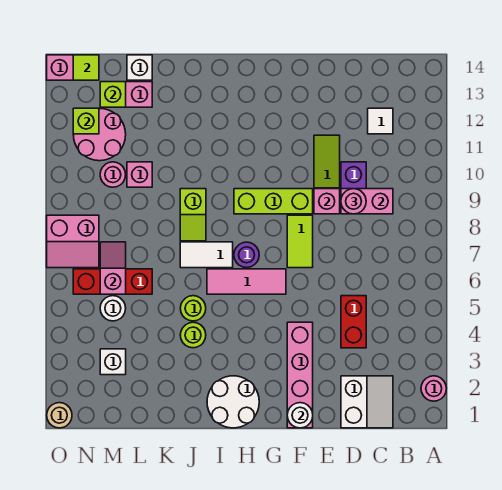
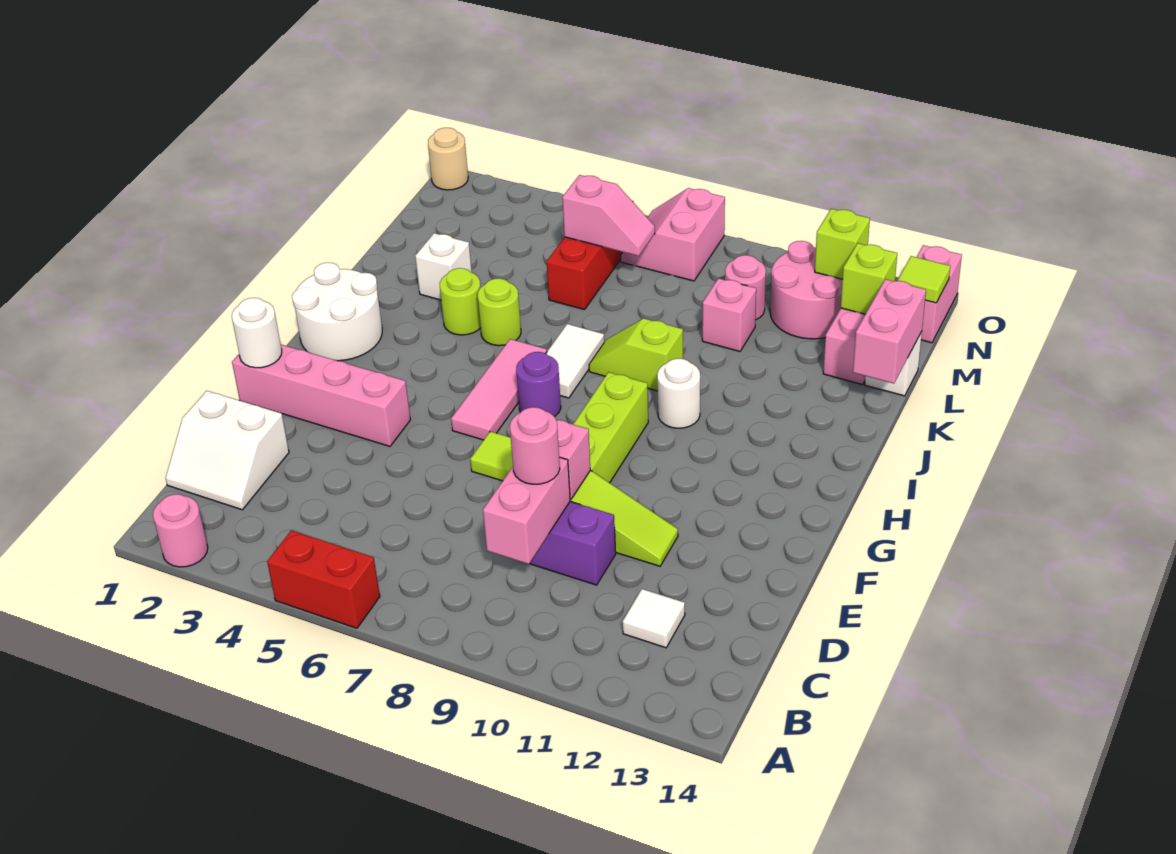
red 1x2 brick [341,296,366,348] -> red 1x2 brick moved to [267,530,380,628]
none -> pink 1x2 brick [853,279,926,383]
white 1x1 brick [100,349,126,375] -> white 1x1 brick moved to [415,233,472,300]
white 1x1 round brick [100,296,126,321] -> white 1x1 round brick moved to [657,358,700,428]

